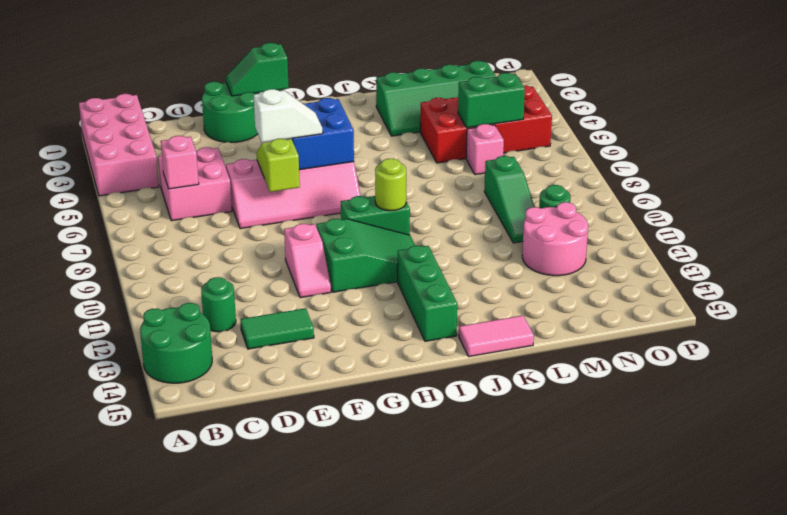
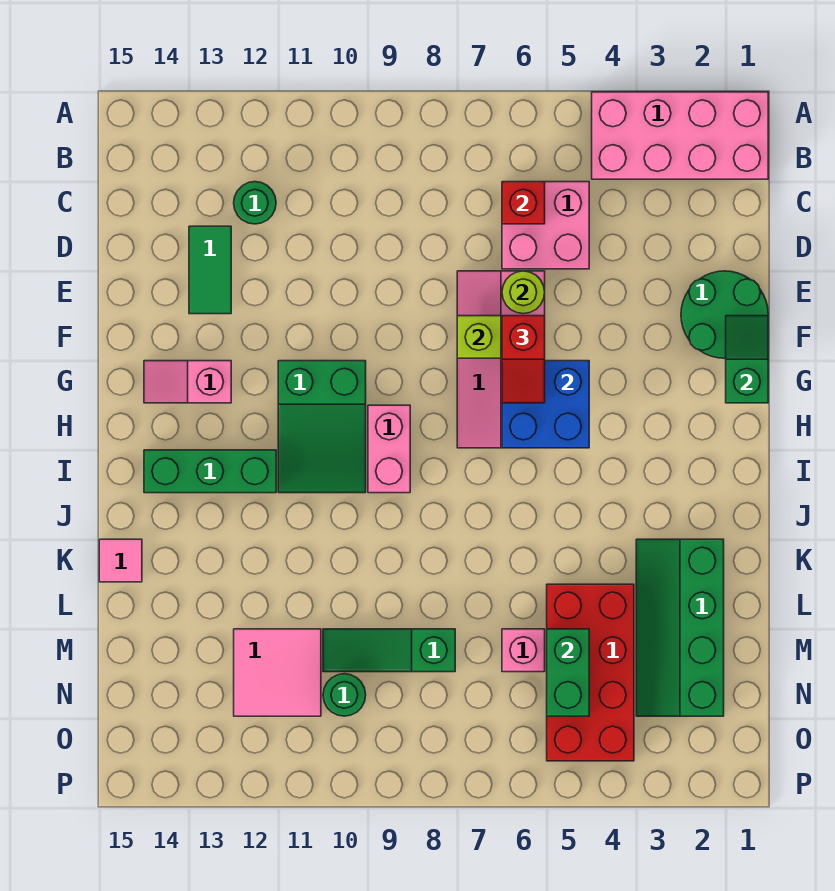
green 2x2 round brick [140,303,212,383] -> none
pink 1x1 brick [161,136,199,189] -> red 1x1 brick [502,182,545,224]
white 1x2 slope [254,89,323,143] -> red 1x2 slope [502,316,545,403]
pink 1x2 slope [284,224,331,298] -> pink 1x2 slope moved to [144,361,231,403]
green 1x2 brick [341,196,410,235] -> pink 1x2 brick [368,405,410,493]
lime 1x1 round brick [375,159,406,211] -> lime 1x1 round brick moved to [502,271,545,314]
pink 1x2 tile [459,315,534,357] -> pink 1x1 tile [99,539,142,582]
pink 2x2 round brick [522,202,588,276] -> pink 2x2 tile [234,629,321,716]

